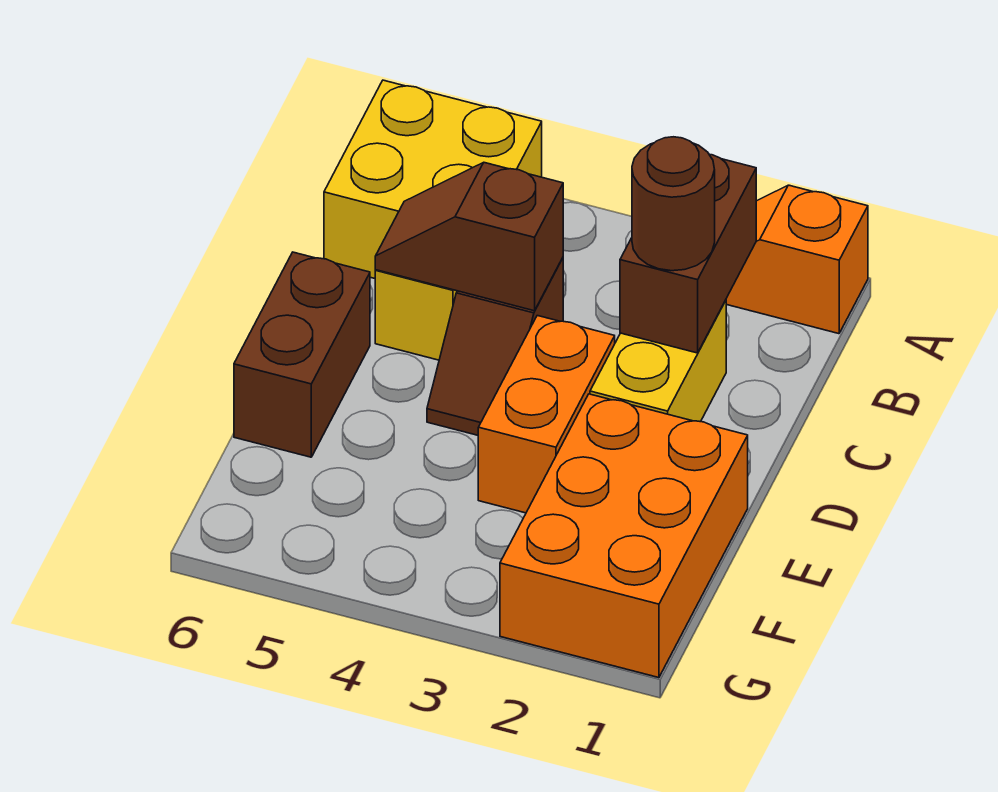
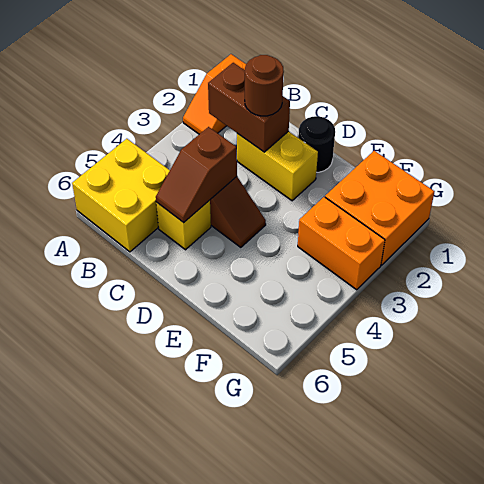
none -> black 1x1 round brick [298,116,335,172]
orange 1x2 brick [478,316,615,513] -> orange 1x2 brick moved to [298,197,385,290]
brown 1x2 brick [234,252,370,457] -> none
orange 2x3 brick [500,394,748,678] -> orange 2x2 brick [325,151,434,265]

